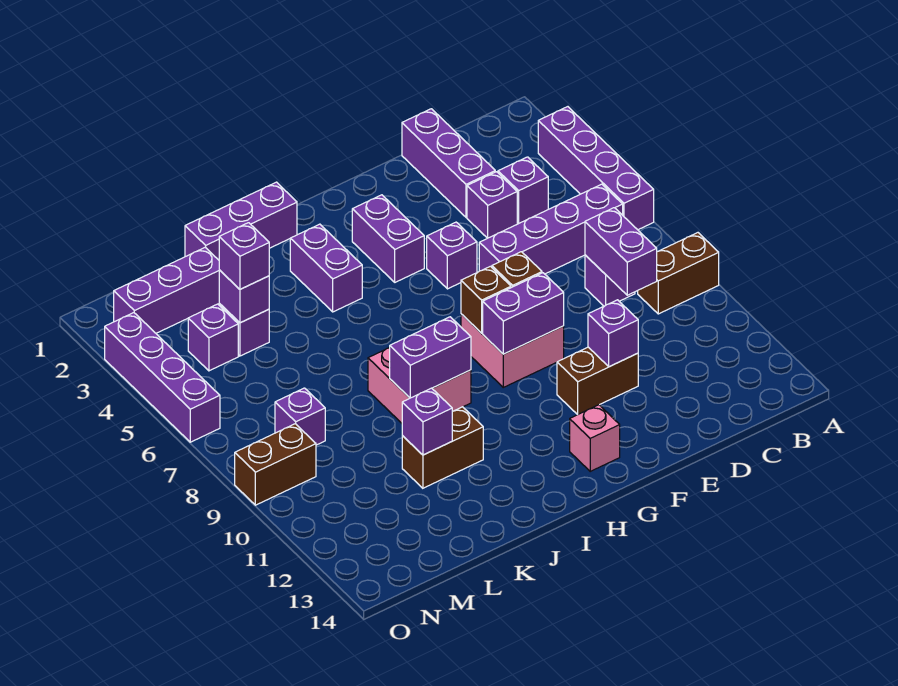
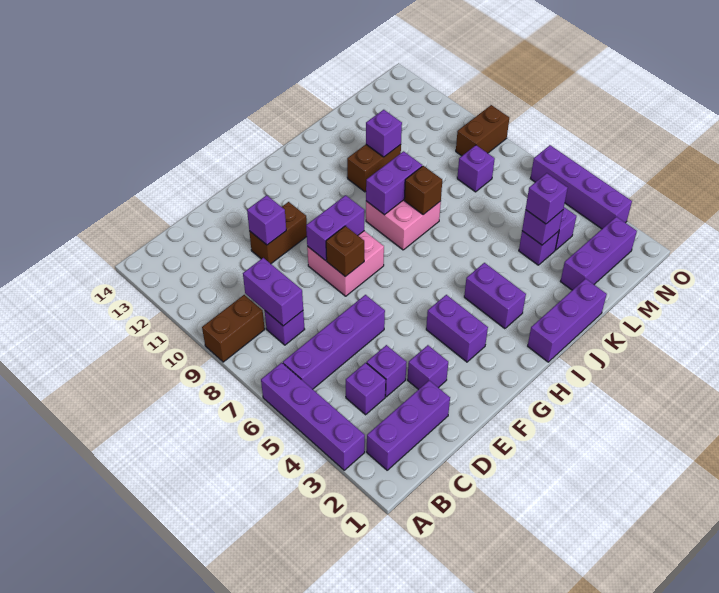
purple 1x3 brick [402,109,495,217] -> purple 1x3 brick turned to [367,380,450,470]
purple 1x1 brick [427,222,477,289] -> purple 1x1 brick moved to [408,345,448,390]
brown 1x1 brick [461,266,511,333] -> brown 1x1 brick moved to [404,166,442,215]
pink 1x1 brick [570,405,620,471] -> none

